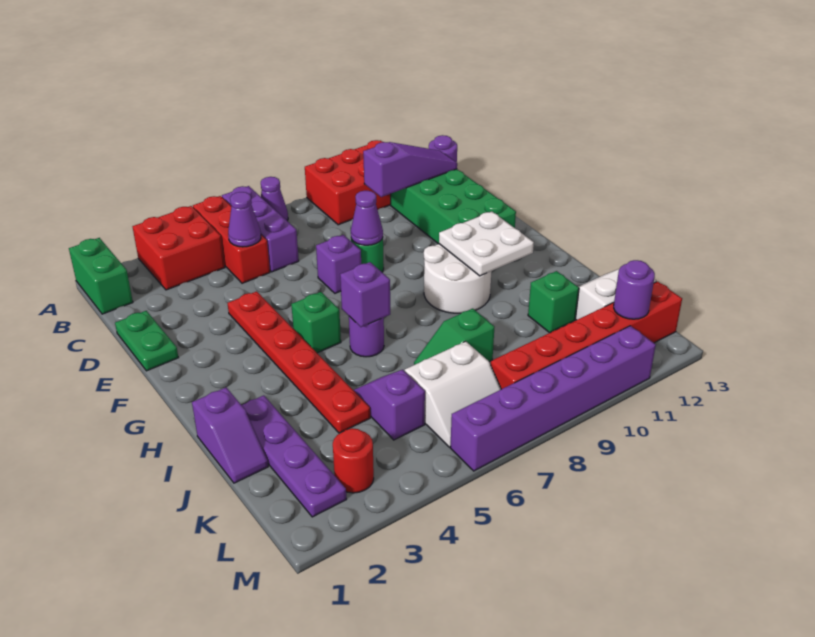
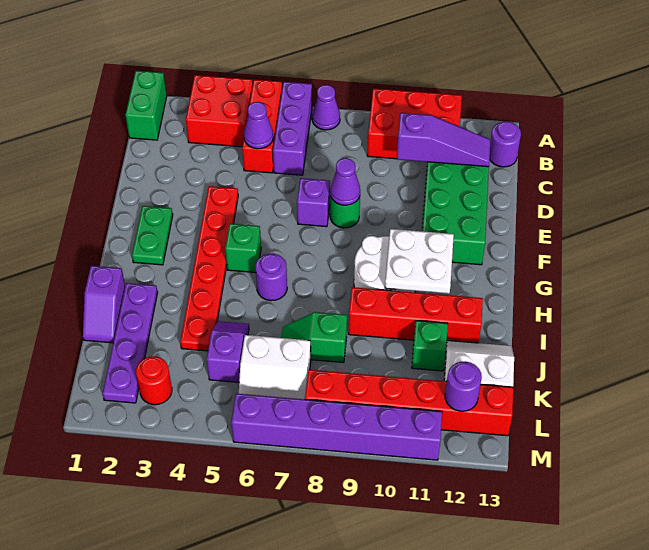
green 1x2 plate [115,311,178,371] -> green 1x2 plate moved to [132,206,173,265]
purple 1x1 brick [340,262,390,327] -> none
none -> red 1x4 brick [348,287,483,343]

